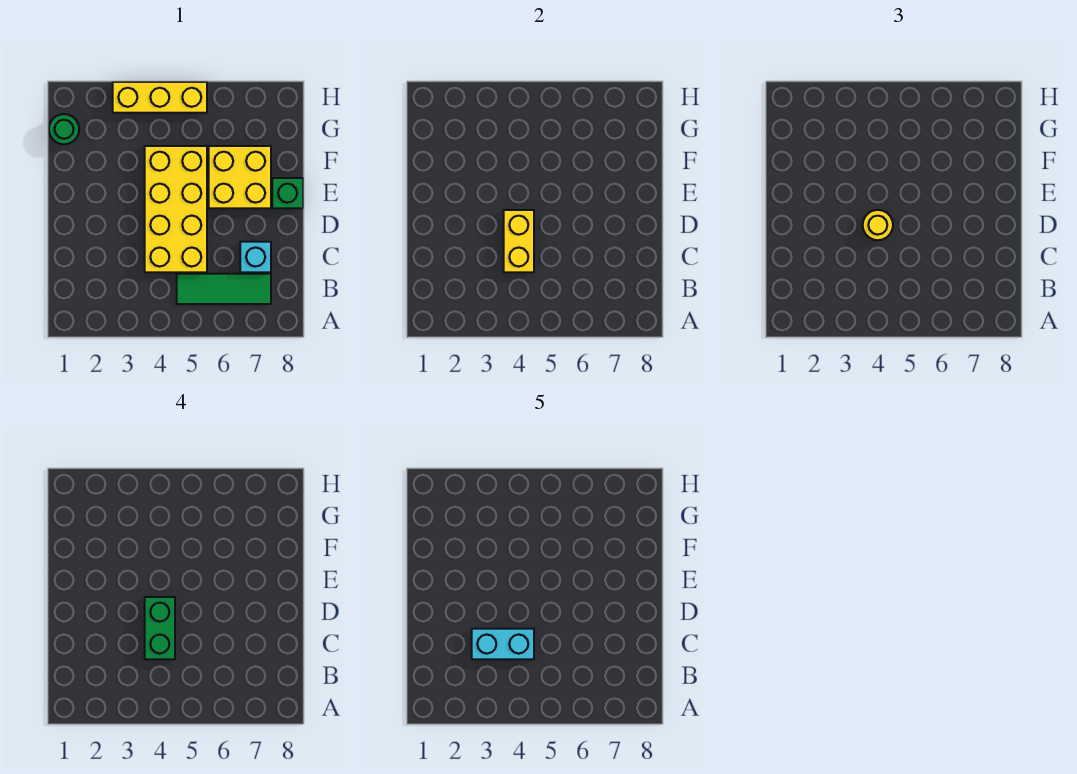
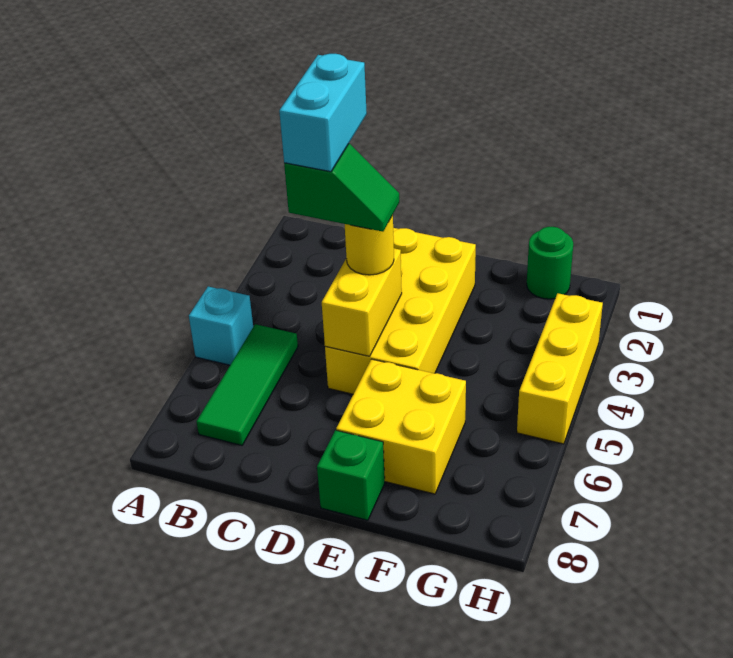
yellow 2x4 brick [145,146,207,272] -> yellow 2x4 brick turned to [325,228,476,394]
yellow 1x2 brick [504,210,534,272] -> yellow 1x2 brick turned to [322,248,402,356]
green 1x2 brick [145,597,175,659] -> green 1x2 slope [284,144,399,232]
cyan 1x1 brick [240,242,271,272] -> cyan 1x1 brick moved to [189,286,253,365]

